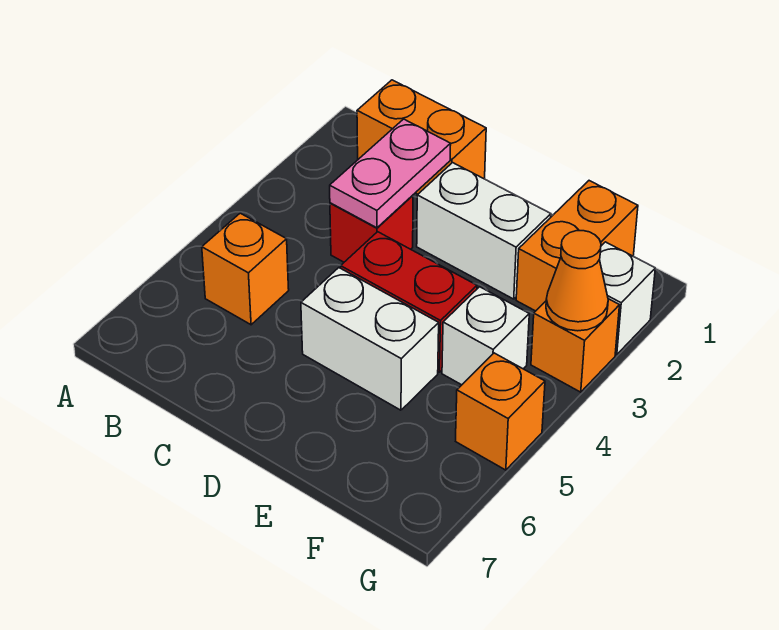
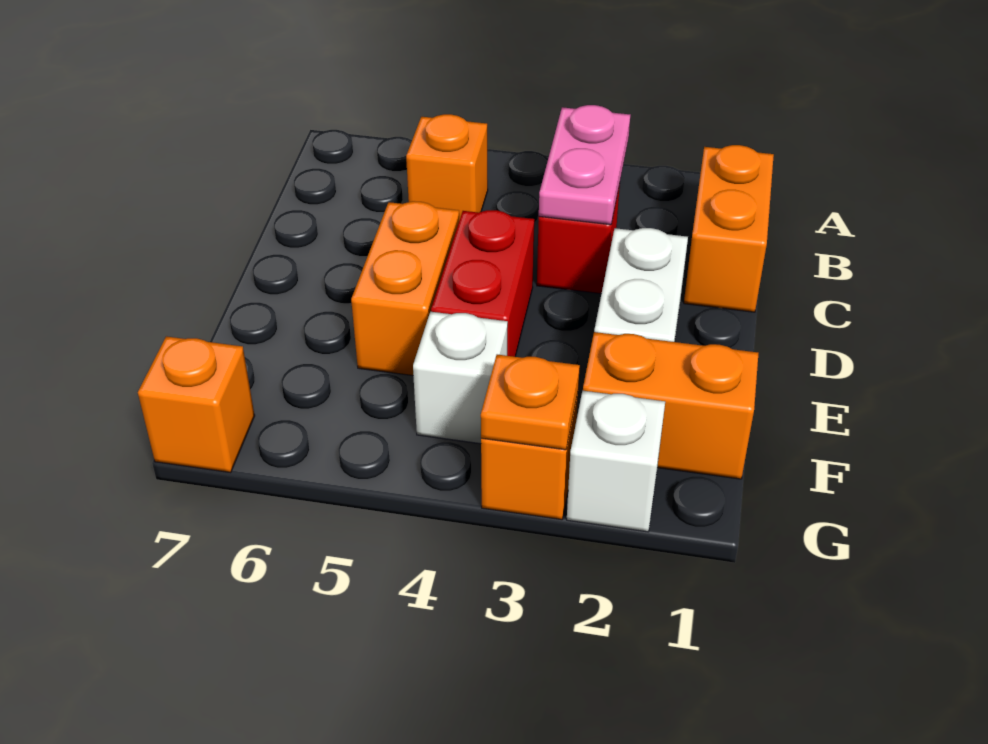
pink 1x2 plate [330,119,451,228] -> pink 1x2 plate turned to [539,105,630,225]
white 1x2 brick [301,268,439,410] -> orange 1x2 brick [351,201,459,376]
orange 1x1 cone [546,231,608,331] -> orange 1x1 plate [481,355,580,450]
orange 1x1 brick [456,353,545,470] -> orange 1x1 brick moved to [138,336,255,473]

